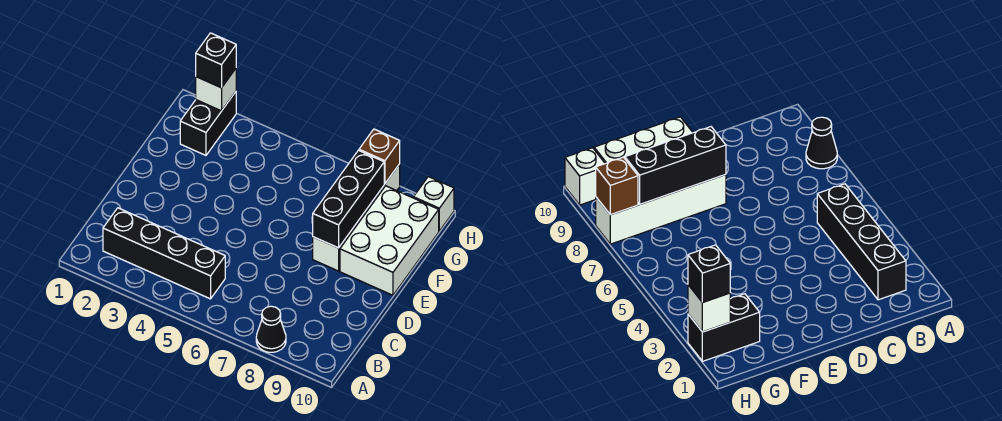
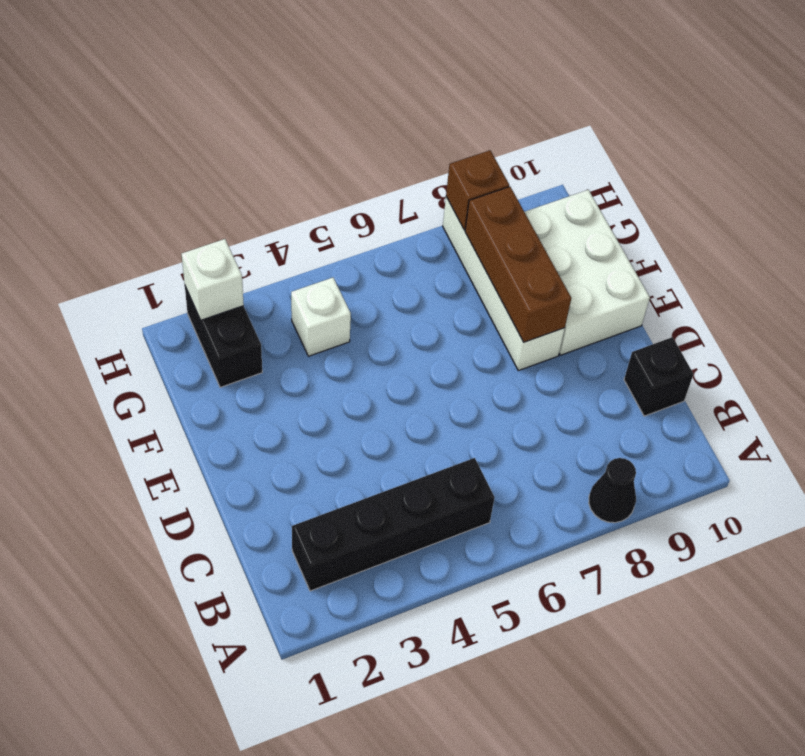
black 1x3 brick [313,150,384,248] -> brown 1x3 brick [465,187,571,342]
black 1x1 brick [196,33,236,88] -> black 1x1 brick moved to [624,337,693,416]
white 1x1 brick [414,177,454,231] -> white 1x1 brick moved to [291,277,351,356]

